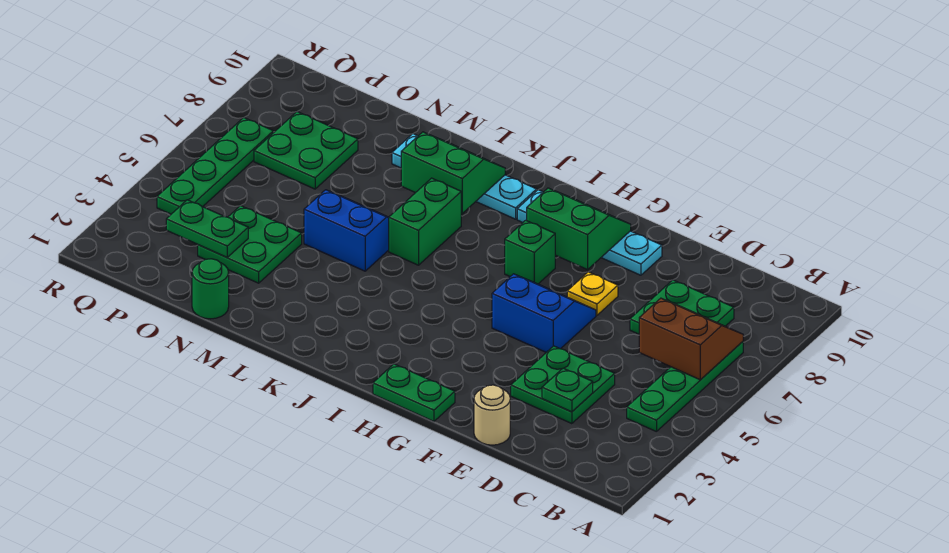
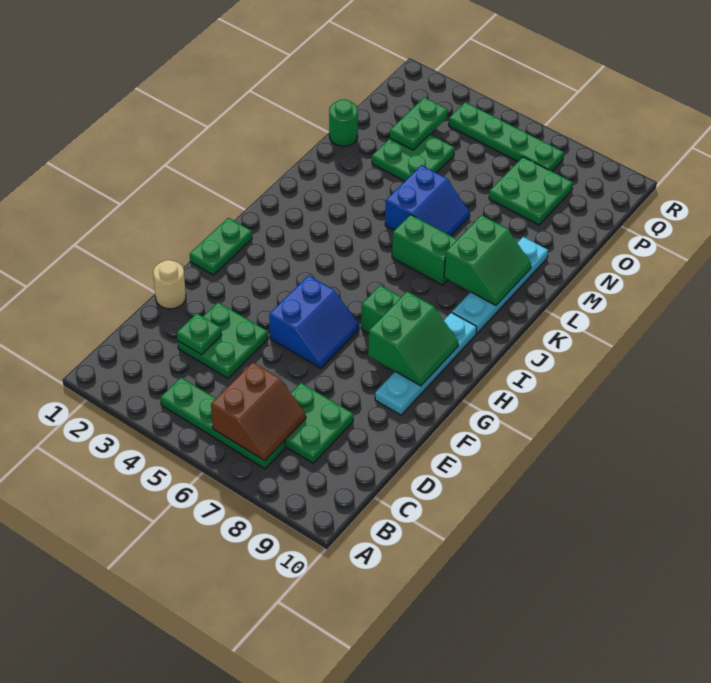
yellow 1x1 plate [567,272,618,315] -> none

